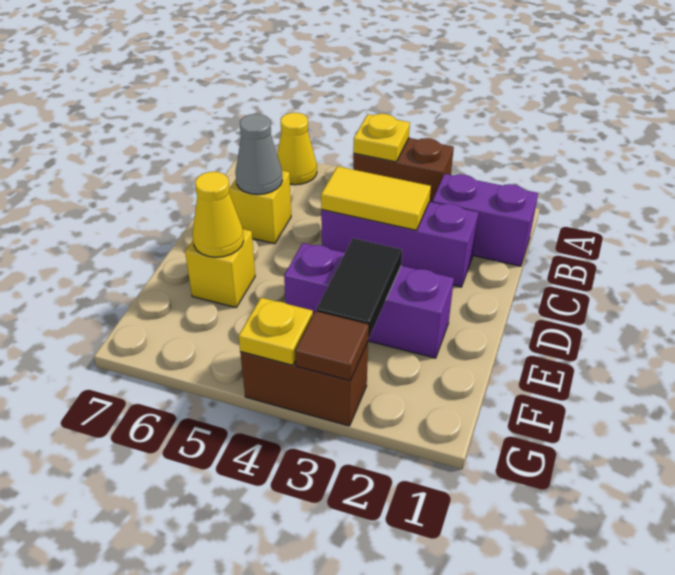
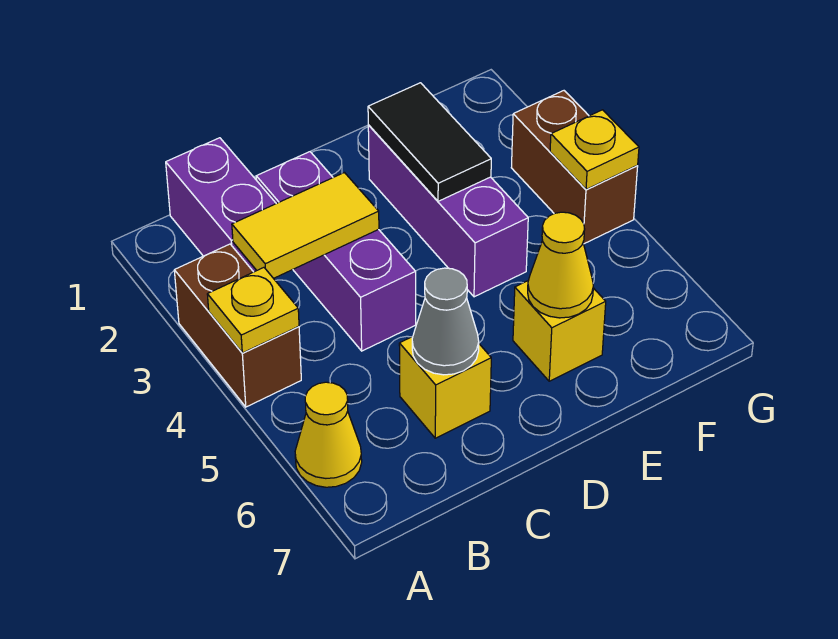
yellow 1x2 tile [321,166,431,230] -> yellow 1x2 tile turned to [232,173,379,278]
black 1x2 tile [316,238,402,338] -> black 1x2 tile turned to [368,83,491,201]
brown 1x1 tile [295,311,369,380] -> none

